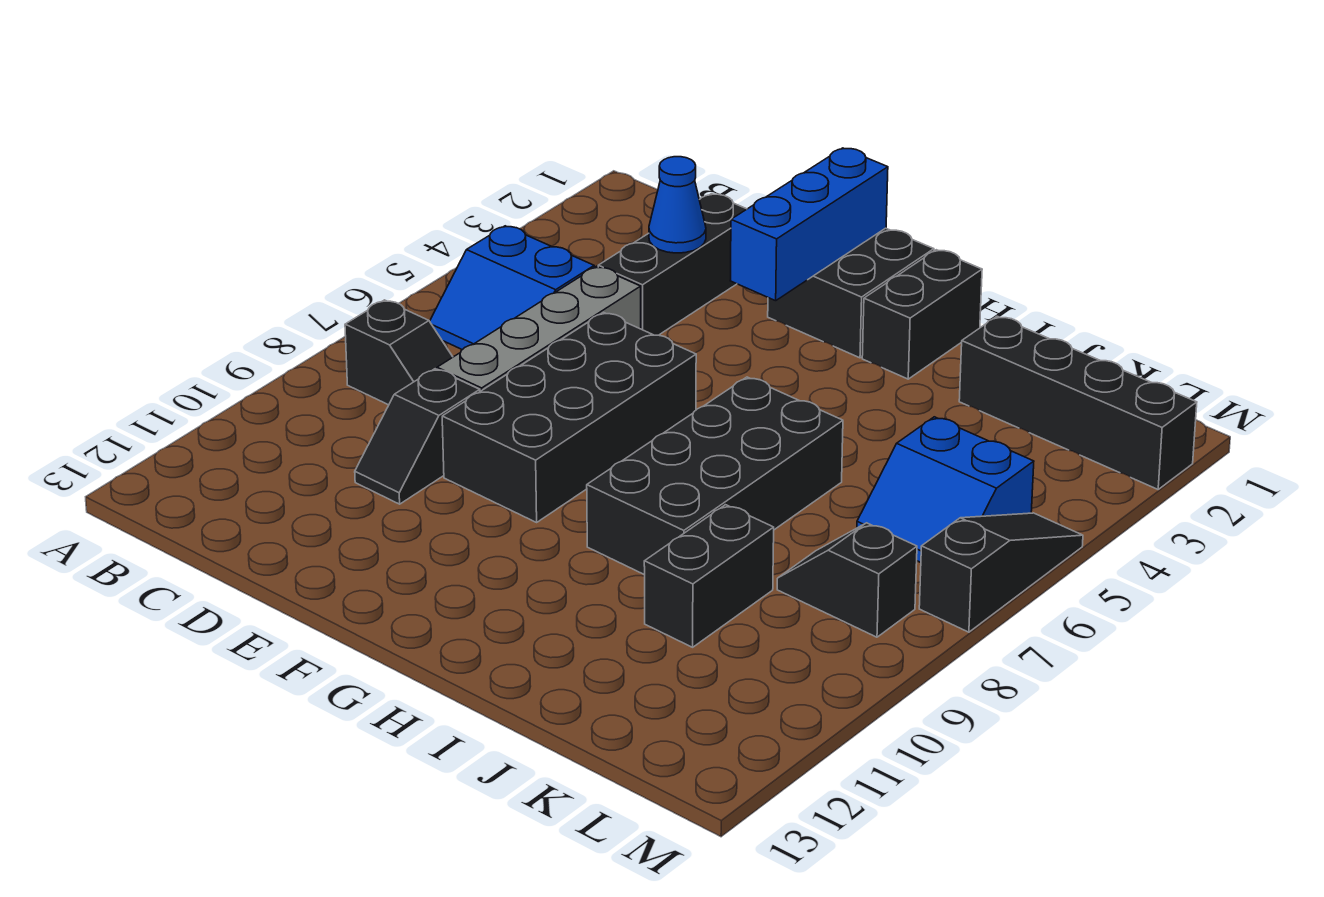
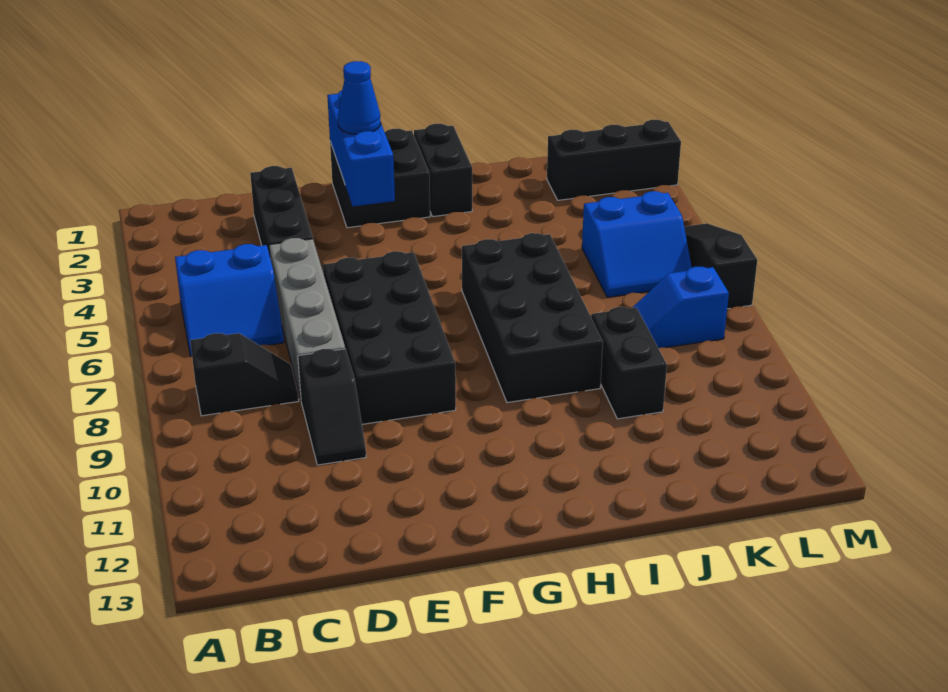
blue 1x1 cone [649,157,706,253] -> blue 1x1 cone moved to [338,61,381,134]
black 1x4 brick [959,316,1197,489] -> black 1x3 brick [547,120,681,200]
black 1x2 slope [777,523,917,637] -> blue 1x2 slope [632,266,729,348]

